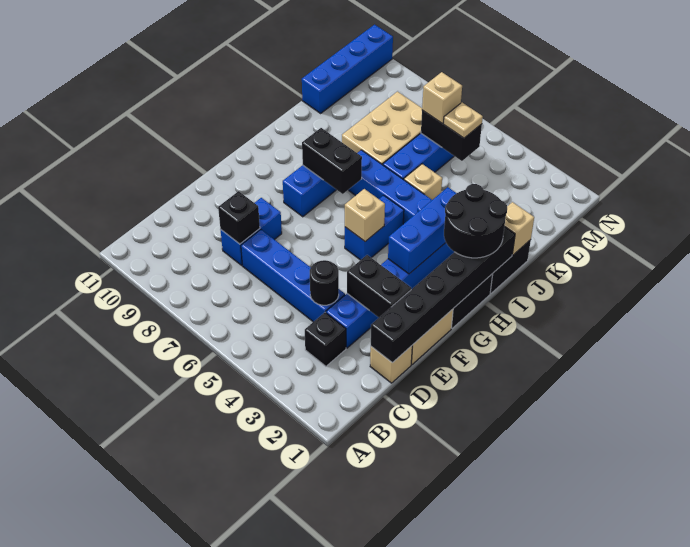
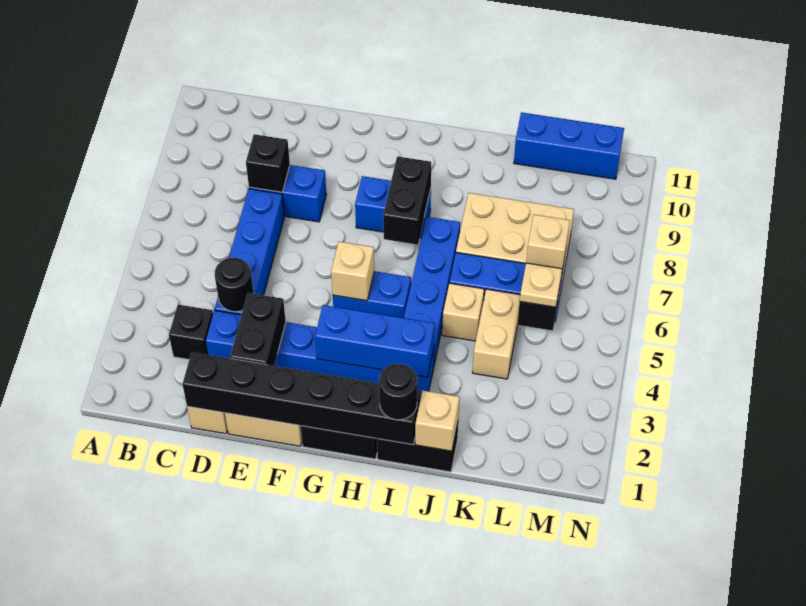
black 2x2 round brick [444,184,507,258] -> black 1x1 round brick [379,364,417,420]
none -> tan 1x2 brick [473,289,520,379]
blue 1x4 brick [302,25,393,113] -> blue 1x3 brick [514,112,624,179]

